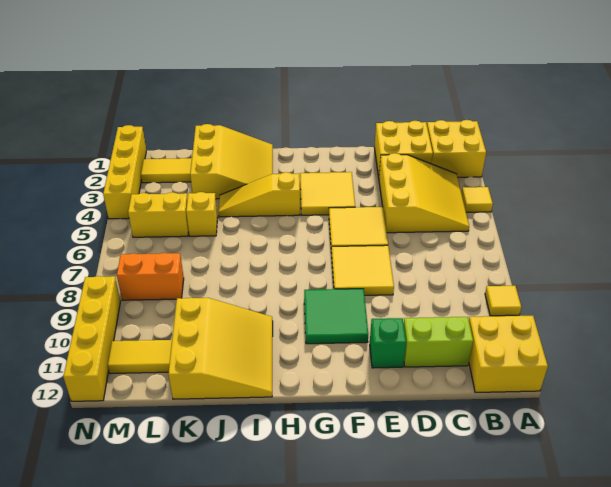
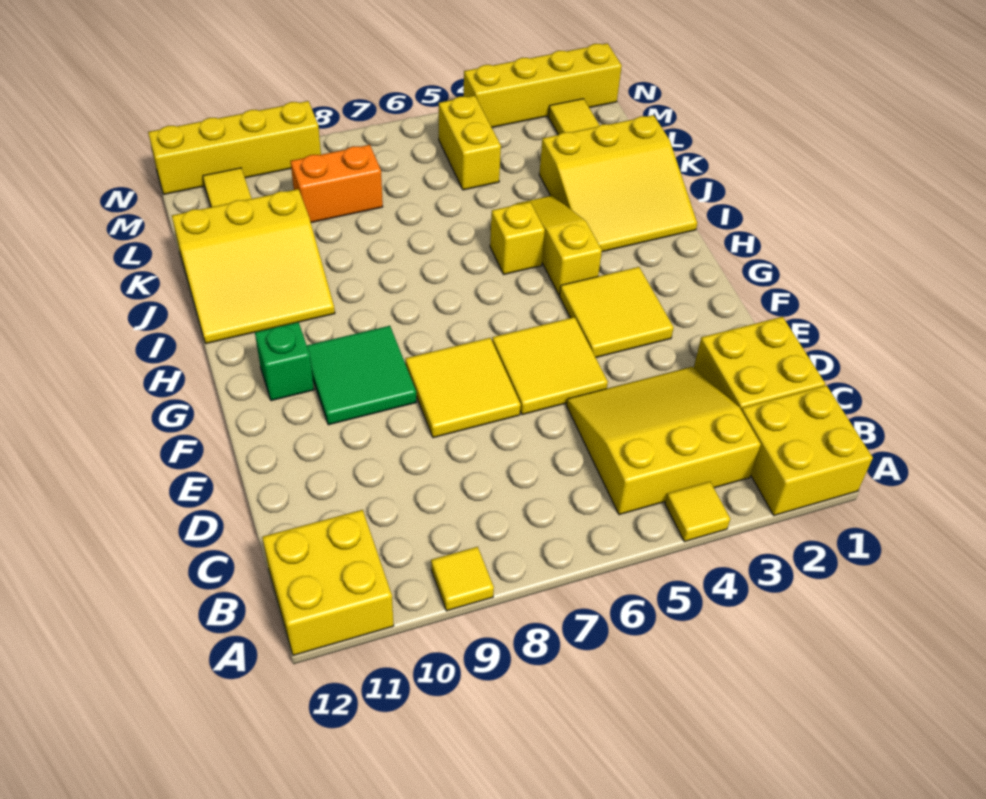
yellow 3x3 slope [379,153,469,233] -> yellow 3x3 slope turned to [566,367,761,515]
lime 1x2 brick [404,317,473,367] -> none
green 1x1 brick [370,318,406,368] -> green 1x1 brick moved to [255,322,314,401]
yellow 1x1 brick [186,192,218,236] -> yellow 1x1 brick moved to [490,202,545,274]
orange 1x2 brick [117,253,184,300] -> orange 1x2 brick turned to [290,145,383,223]

